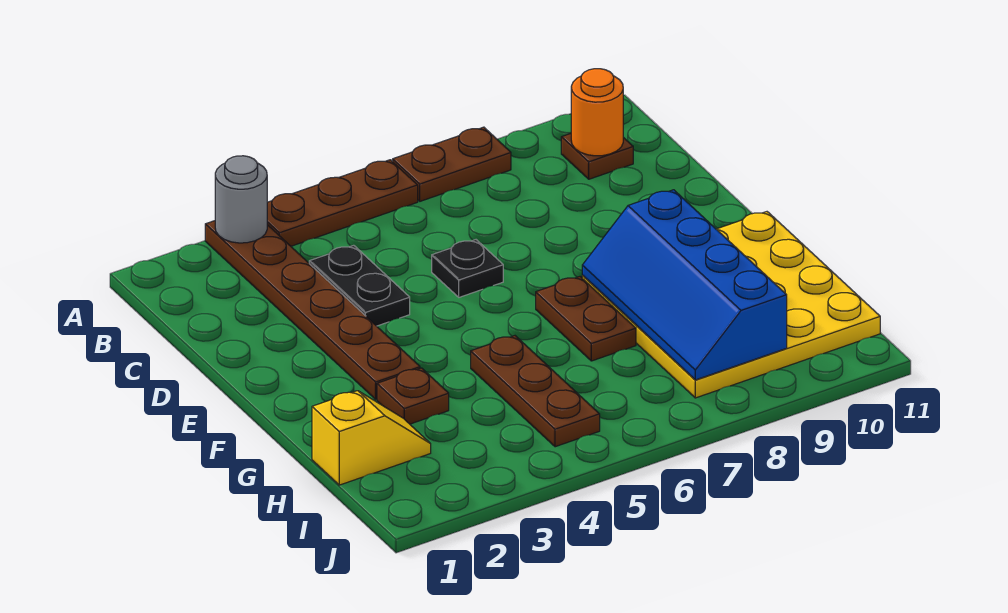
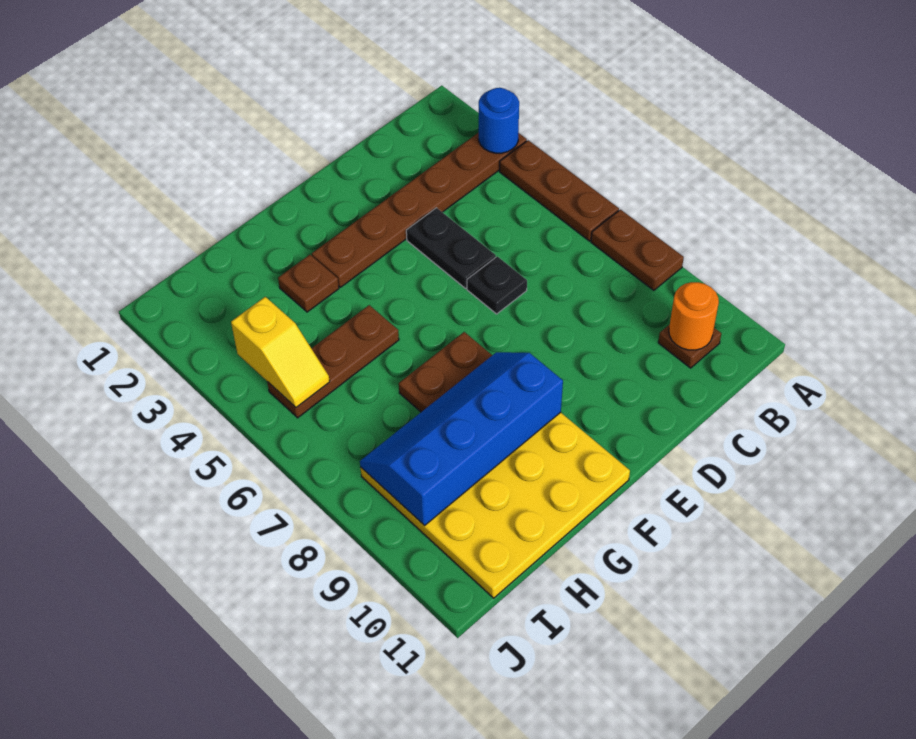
grey 1x1 round brick [215,156,267,243] -> blue 1x1 round brick [479,88,519,153]
black 1x2 plate [309,245,410,326] -> black 1x2 plate turned to [406,208,496,288]
yellow 1x2 slope [312,391,431,485] -> yellow 1x2 slope moved to [231,297,330,407]

